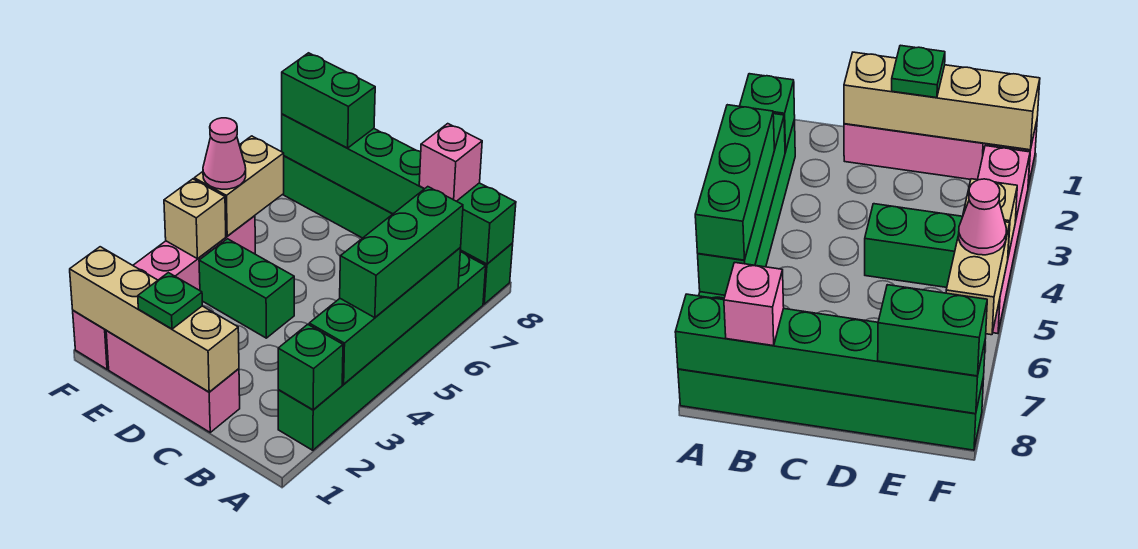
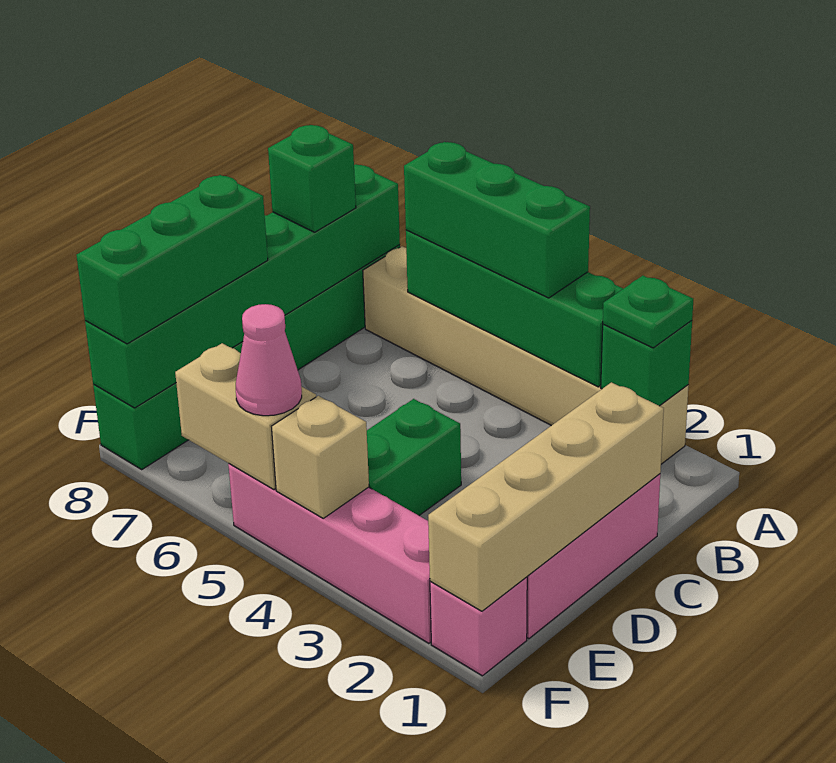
green 1x6 brick [278,252,486,450] -> tan 1x6 brick [363,246,688,464]
pink 1x1 brick [419,124,482,201] -> green 1x1 brick [268,125,356,232]
green 1x1 plate [138,273,202,329] -> green 1x1 plate moved to [603,276,693,348]
green 1x2 brick [282,53,375,148] -> green 1x3 brick [76,175,268,344]

